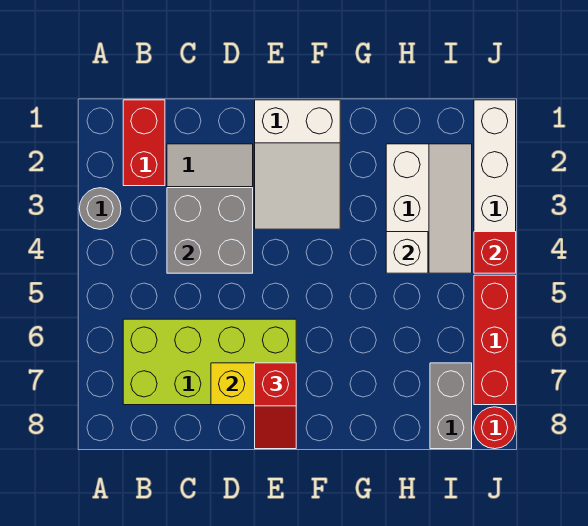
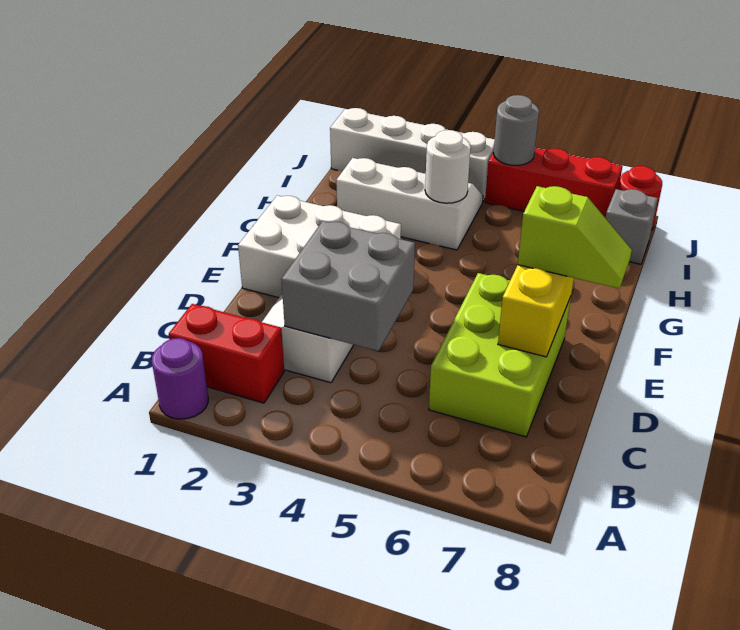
none -> purple 1x1 round brick [152,338,208,419]
grey 1x1 round brick [79,188,121,229] -> grey 1x1 round brick moved to [493,95,539,166]
lime 2x4 brick [123,319,296,405] -> lime 2x3 brick [429,273,571,437]
white 2x3 slope [255,100,340,229] -> white 2x3 brick [238,195,401,298]
red 1x2 slope [255,363,296,449] -> lime 1x2 slope [518,186,632,289]
white 1x1 brick [386,232,428,273] -> white 1x1 round brick [425,130,471,203]
grey 1x2 brick [430,363,472,449] -> grey 1x1 brick [606,189,658,264]
red 1x1 brick [474,232,516,273] -> none

